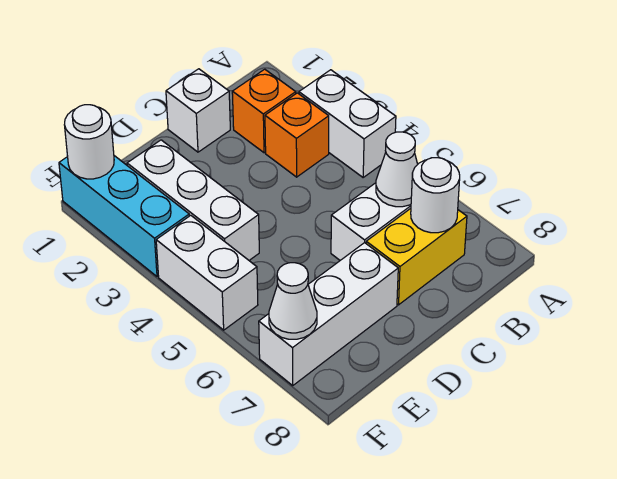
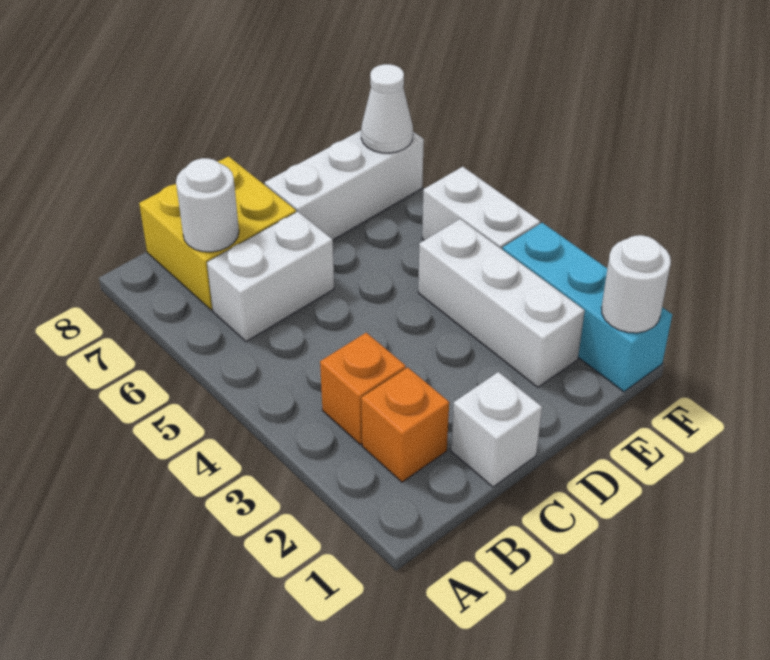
white 1x2 brick [299,70,396,177] -> none
white 1x1 cone [376,132,418,207] -> none
yellow 1x2 brick [366,208,467,305] -> yellow 2x2 brick [139,156,296,310]

